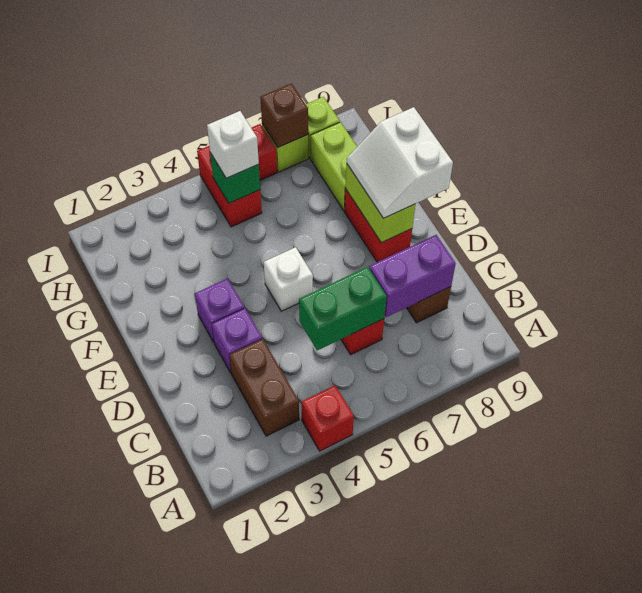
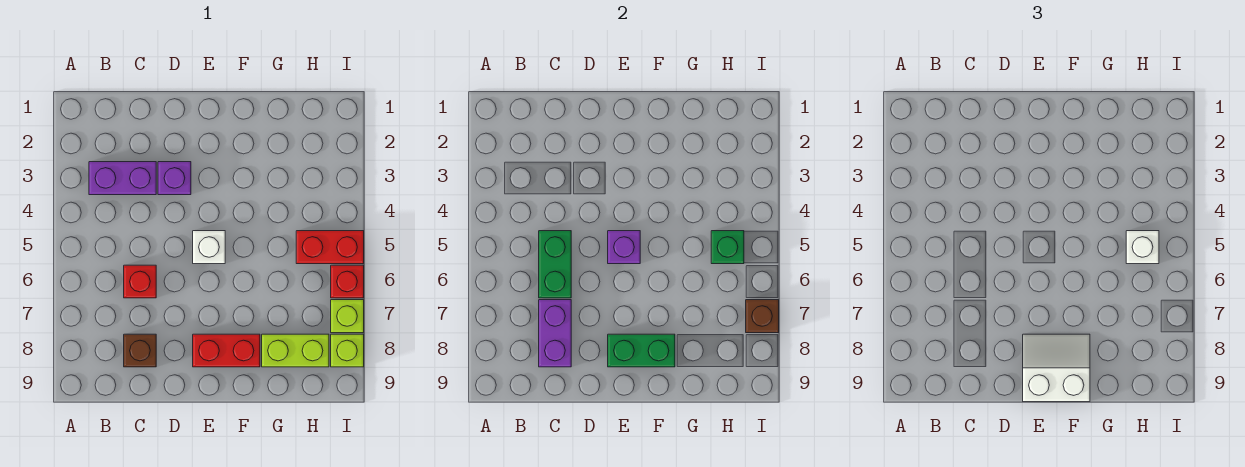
red 1x1 brick [302,385,354,451] -> none
brown 1x2 brick [229,339,299,436] -> purple 1x2 brick [89,162,156,195]
purple 1x1 brick [195,278,244,342] -> purple 1x1 brick moved to [608,231,640,264]
lime 1x2 brick [345,164,415,243] -> green 1x2 brick [608,334,675,367]

